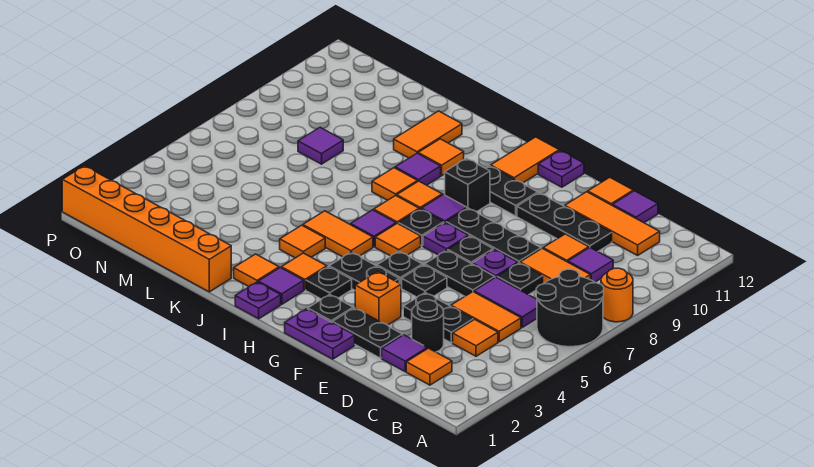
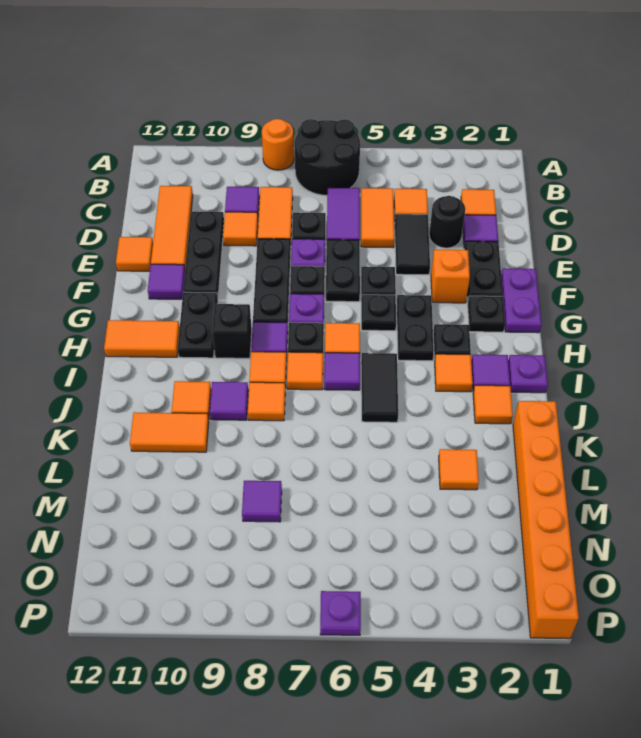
black 1x2 plate [403,293,473,343] -> black 1x2 tile [395,214,430,275]
purple 1x1 tile [613,191,658,223] -> purple 1x1 tile moved to [148,264,185,299]
purple 1x1 plate [538,150,584,187] -> purple 1x1 plate moved to [320,591,361,635]
orange 1x2 tile [303,211,373,257] -> black 1x2 tile [361,353,398,422]
orange 1x1 tile [280,225,325,258] -> orange 1x1 tile moved to [439,449,479,490]

